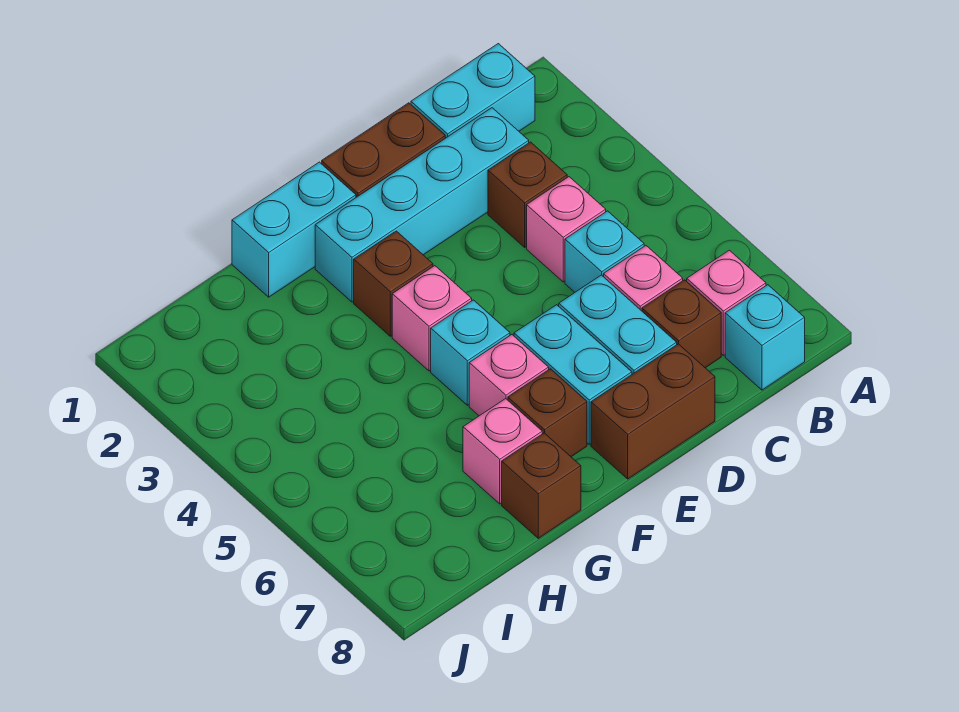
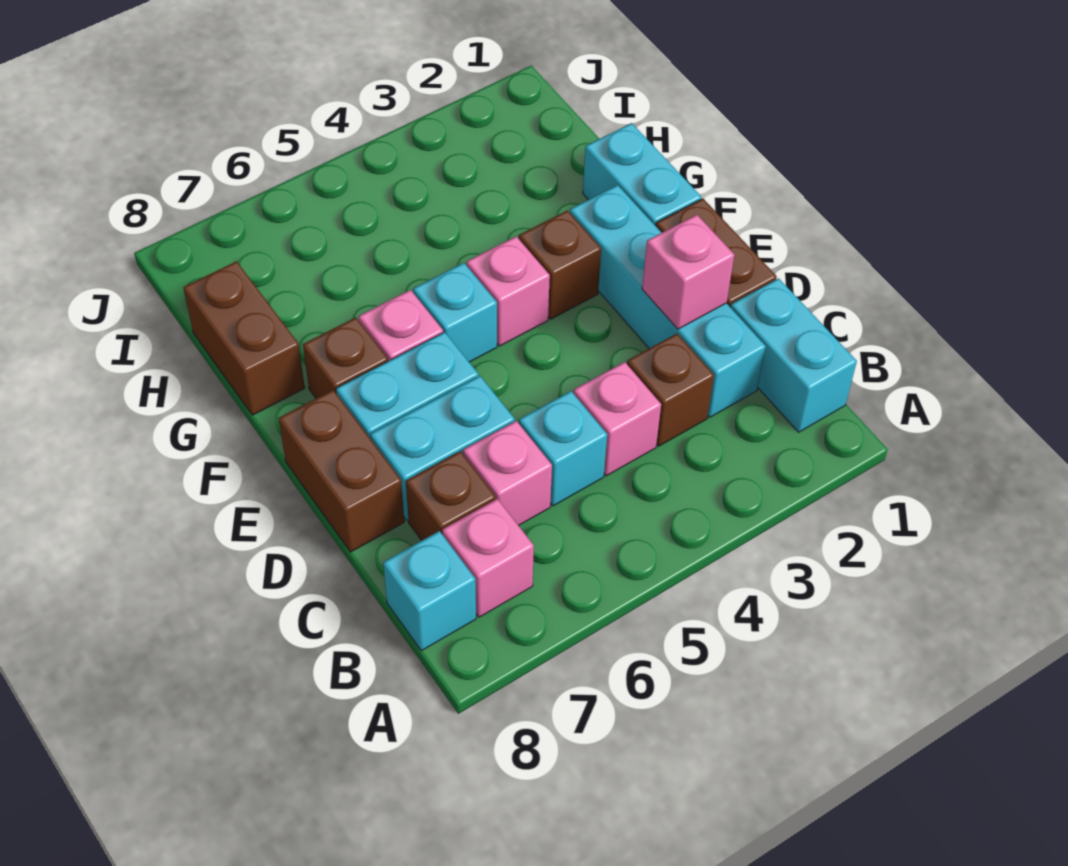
pink 1x1 brick [463,399,542,504] -> pink 1x1 brick moved to [642,215,734,329]
brown 1x1 brick [502,433,581,538] -> brown 1x2 brick [184,261,305,415]

